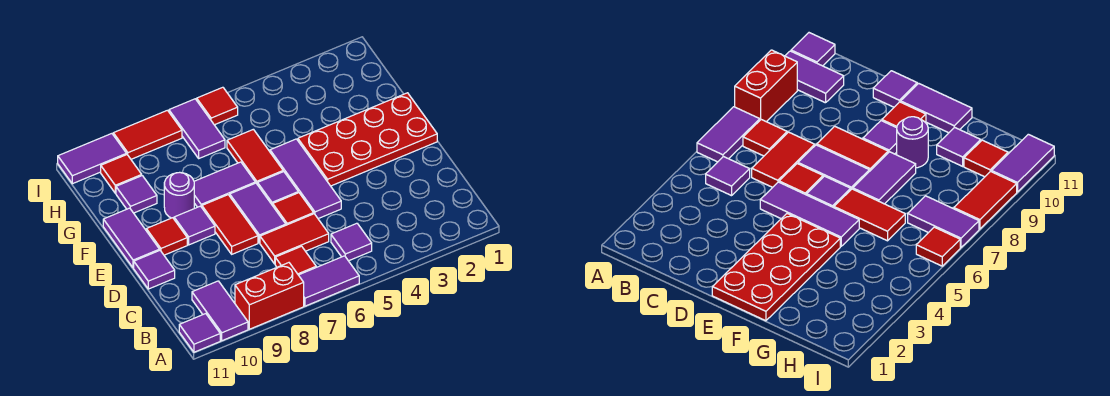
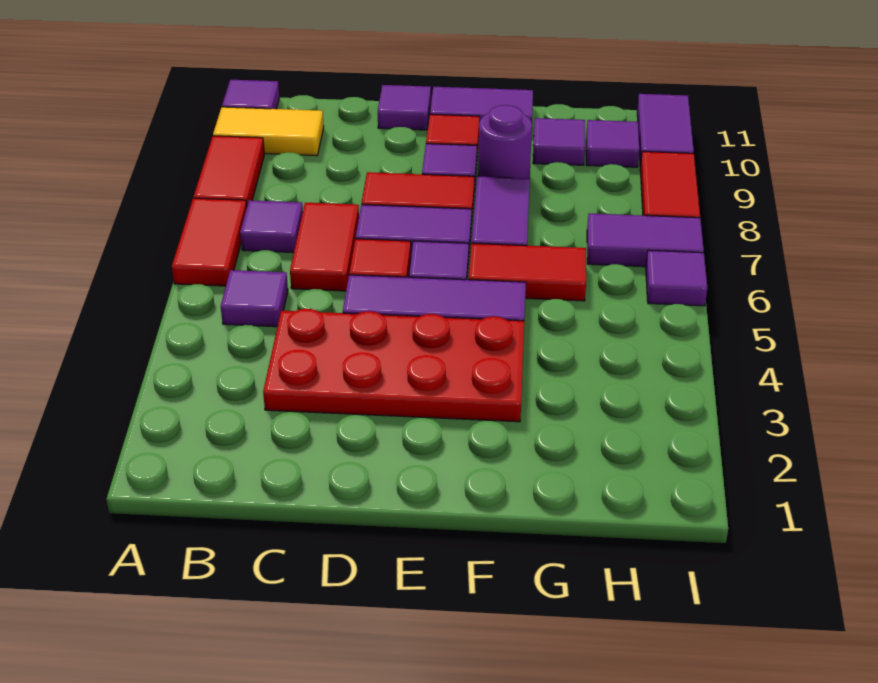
purple 1x2 tile [299,256,359,306] -> red 1x2 tile [172,198,247,286]
red 1x2 brick [235,263,304,329] -> red 1x2 tile [193,136,264,205]
purple 1x2 tile [192,281,248,341] -> yellow 1x2 tile [213,107,324,156]
red 1x1 tile [275,246,316,275] -> purple 1x1 tile [240,200,303,253]
red 2x4 plate [298,93,437,186] -> red 2x4 plate turned to [263,309,524,422]
red 1x1 tile [101,155,142,193] -> purple 1x1 tile [586,120,639,167]
red 1x1 tile [197,87,238,125] -> purple 1x1 tile [646,250,707,306]

